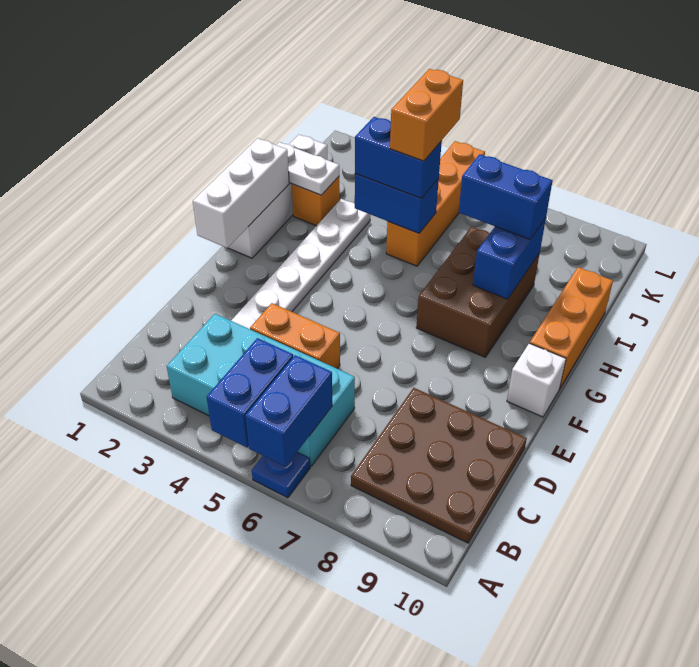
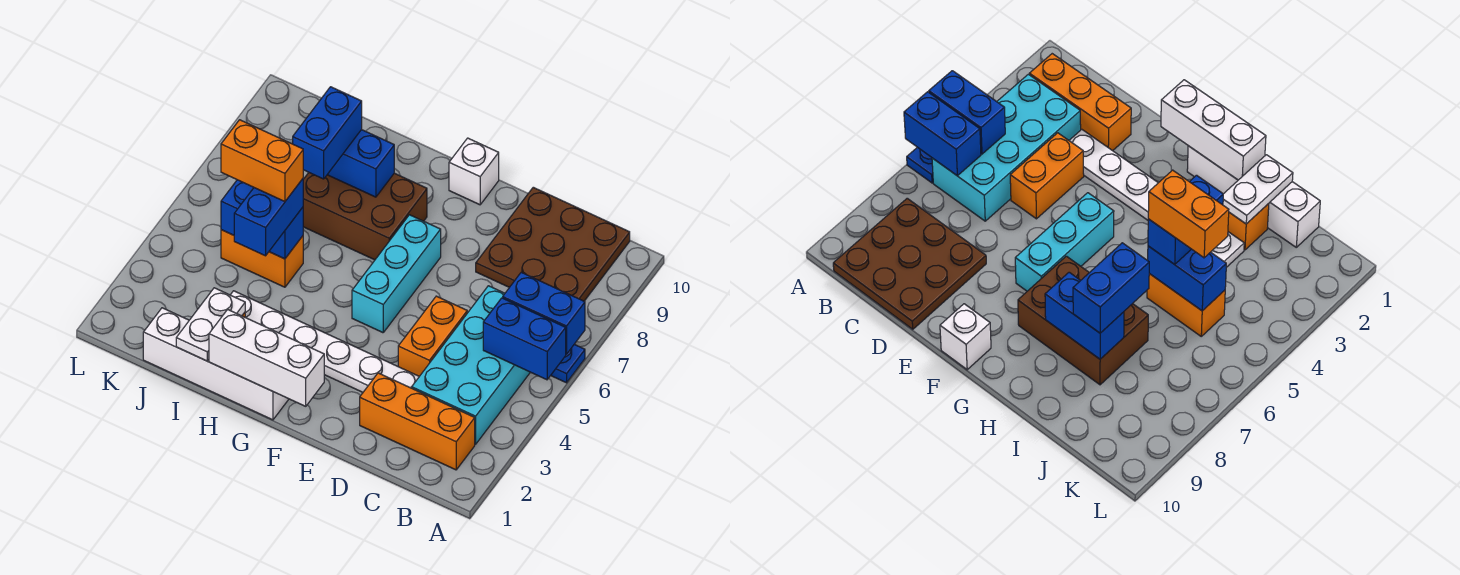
none -> cyan 1x3 brick [352,215,441,333]
orange 1x3 brick [530,267,613,389] -> orange 1x3 brick moved to [360,373,475,470]
blue 1x2 brick [354,174,439,233] -> blue 1x2 brick turned to [221,180,303,259]
orange 1x4 brick [386,141,485,266] -> orange 1x2 brick [221,230,303,287]

